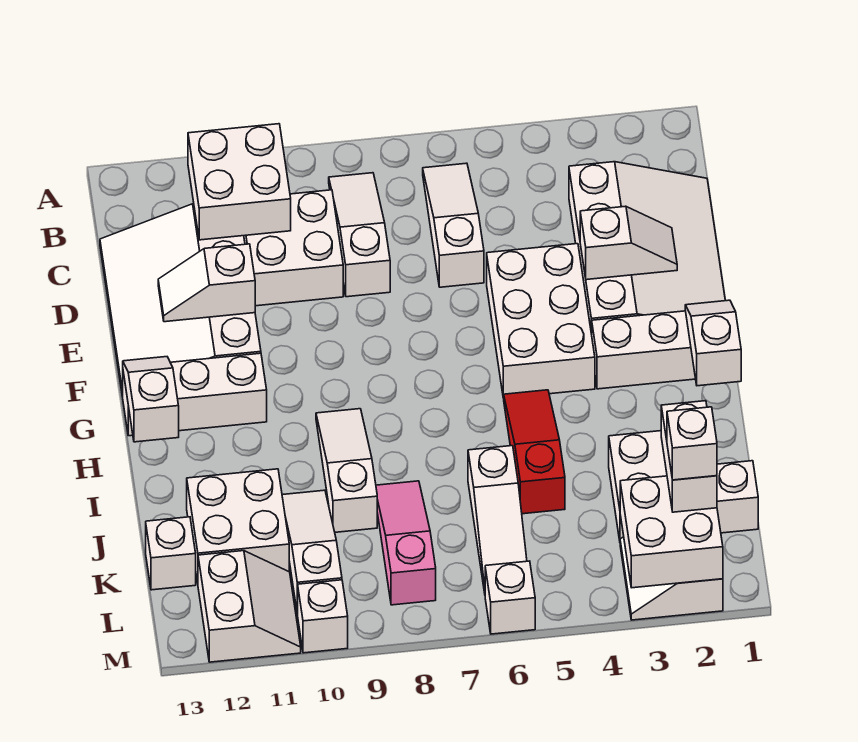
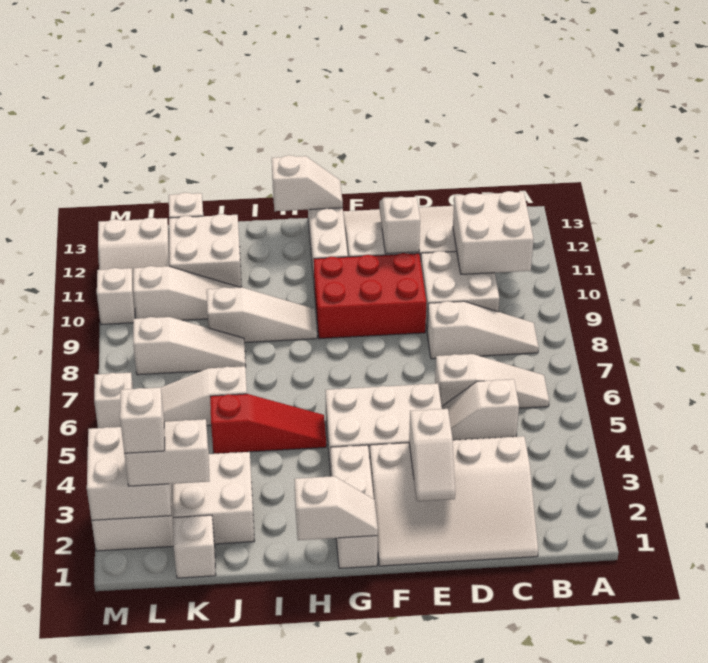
none -> white 1x2 slope [442,379,519,440]
none -> red 2x3 brick [314,253,426,339]
pink 1x3 slope [376,481,436,605] -> white 1x3 slope [133,317,246,375]

